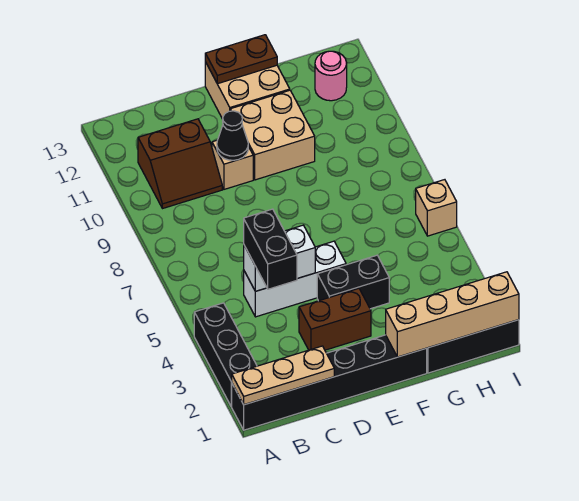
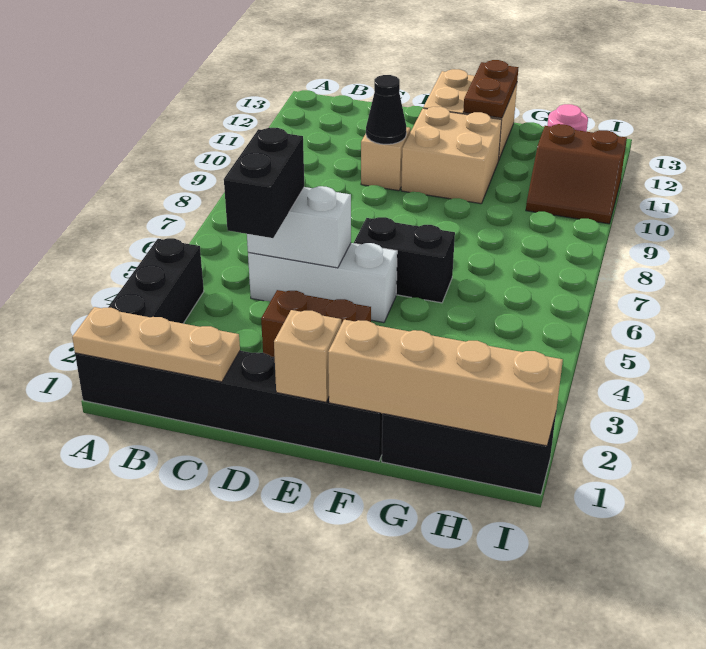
brown 2x2 slope [138,119,222,209] -> brown 2x2 slope moved to [526,124,627,224]
black 1x2 brick [317,255,389,309] -> black 1x2 brick moved to [354,217,455,303]
brown 1x2 plate [205,35,277,84] -> brown 1x2 plate turned to [463,60,519,118]
tan 1x1 brick [416,180,457,236] -> tan 1x1 brick moved to [274,310,341,402]

